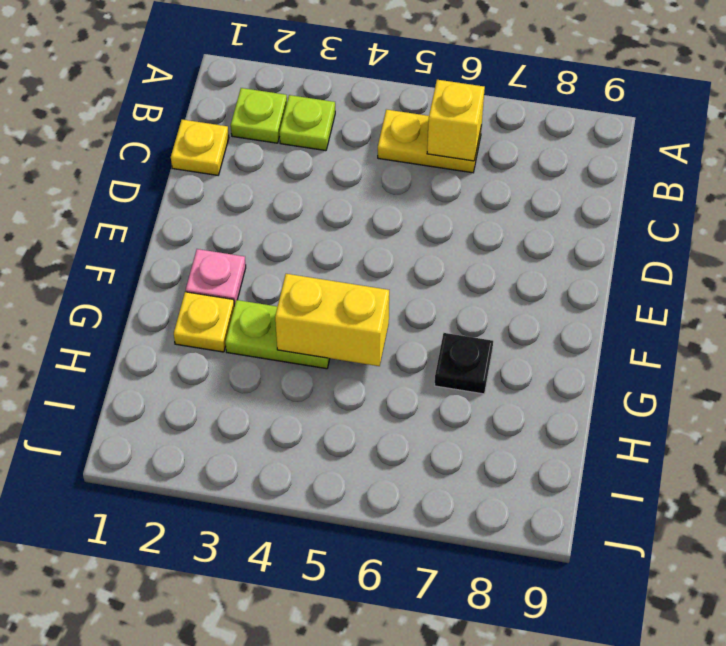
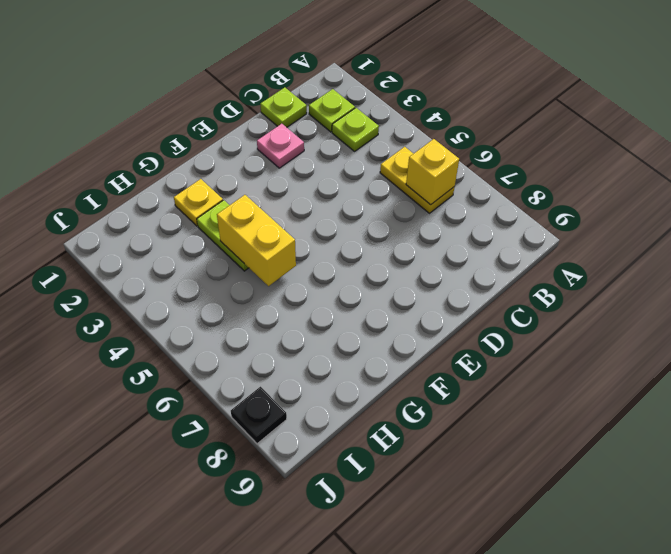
yellow 1x1 plate [171,120,229,175] -> lime 1x1 plate [260,87,307,127]
pink 1x1 plate [186,249,246,306] -> pink 1x1 plate moved to [257,124,304,168]
black 1x1 plate [435,333,493,394] -> black 1x1 plate moved to [231,387,287,444]

